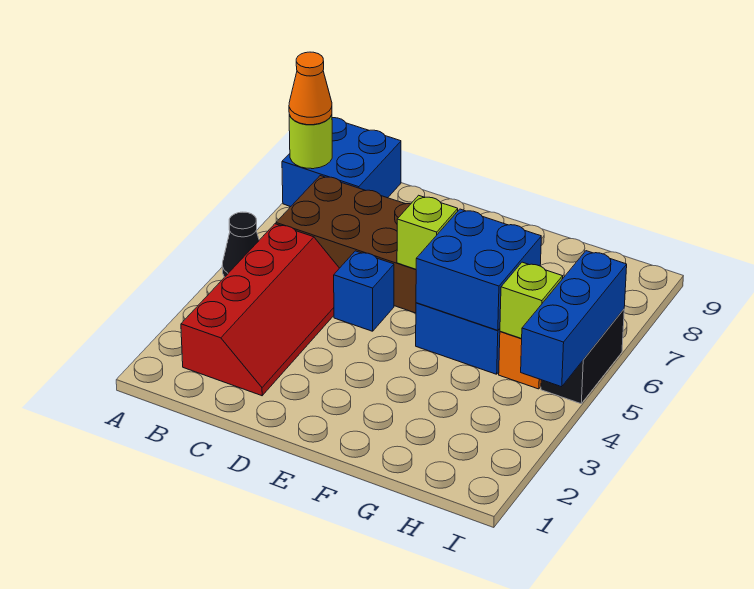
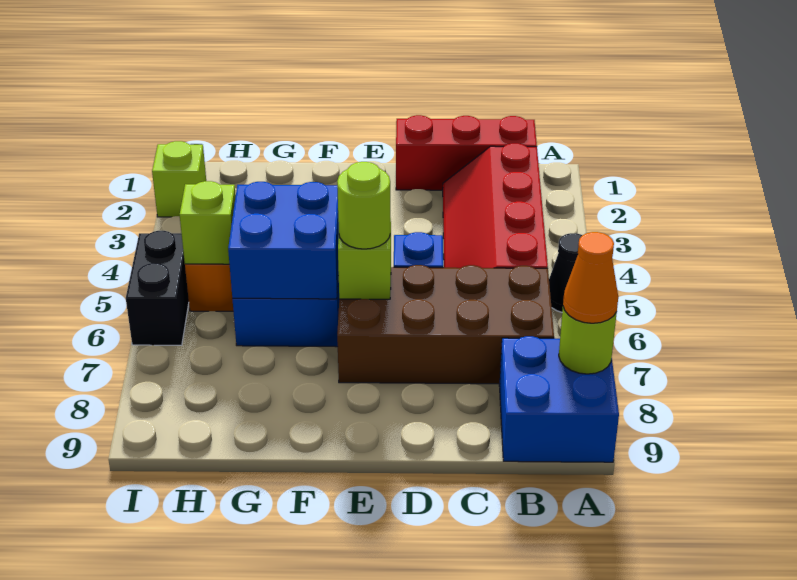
none -> red 1x3 brick [396,115,537,190]
none -> lime 1x1 round brick [337,162,390,249]
none -> lime 1x1 brick [152,141,206,217]
blue 1x3 brick [521,251,627,387] -> none

